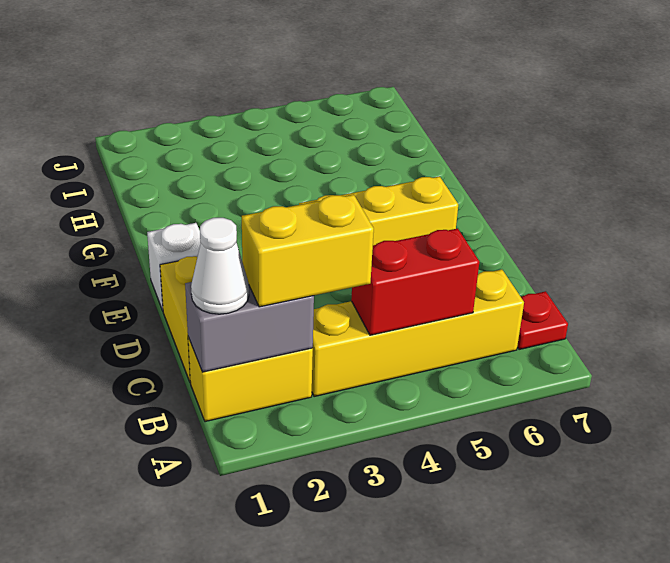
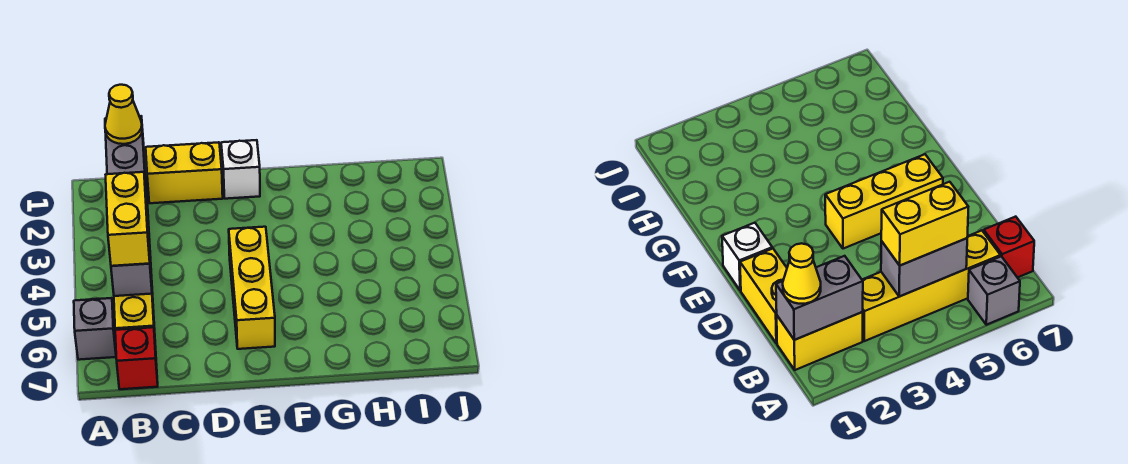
none -> grey 1x1 brick [74,298,116,360]
white 1x1 cone [191,218,249,314] -> yellow 1x1 cone [105,85,142,144]
yellow 1x2 brick [242,194,374,307] -> yellow 1x2 brick moved to [106,172,150,266]
red 1x2 brick [351,228,479,335] -> grey 1x2 brick [111,218,152,296]
red 1x1 plate [517,291,568,350] -> red 1x1 brick [115,327,158,389]

